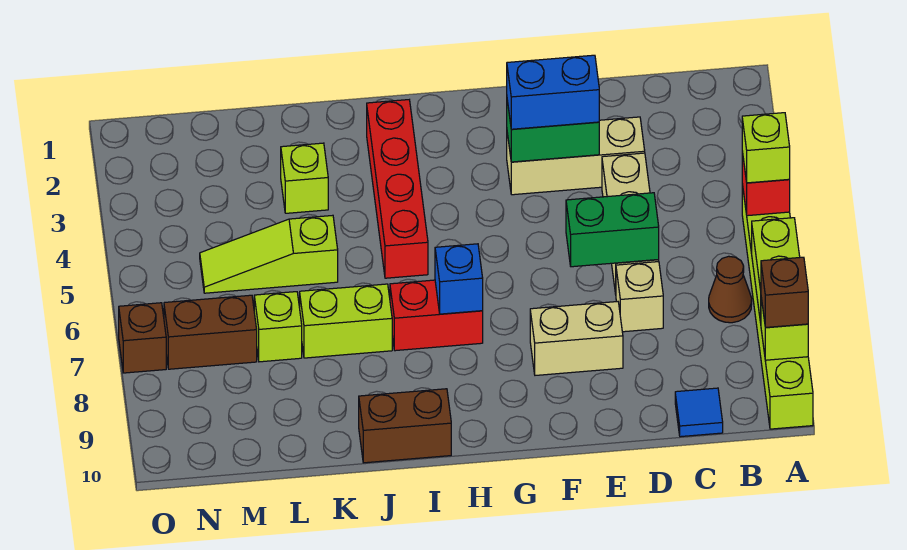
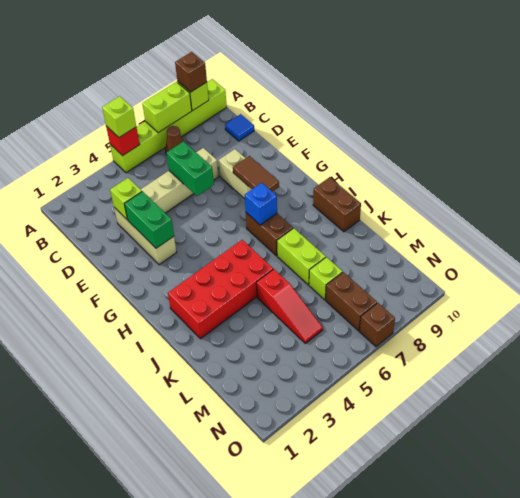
blue 1x2 brick [507,55,599,129] -> none
none -> brown 1x2 tile [233,156,279,192]
red 1x2 brick [390,280,483,351] -> brown 1x2 brick [246,213,293,256]
red 1x4 brick [367,100,428,278] -> red 2x4 brick [168,240,273,339]
lime 1x1 brick [281,143,328,213] -> lime 1x1 brick moved to [110,178,142,220]
lime 1x3 slope [200,215,338,293] -> red 1x3 slope [256,269,323,343]

